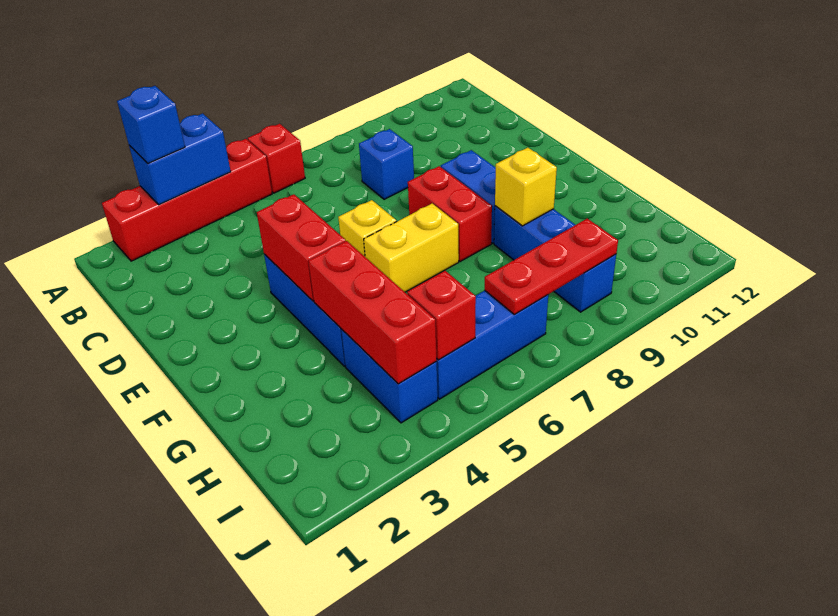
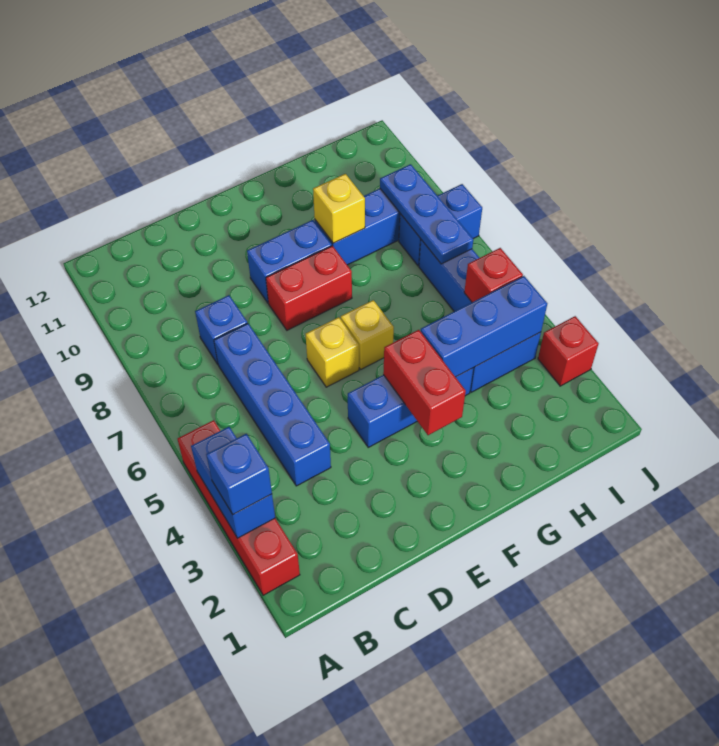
red 1x1 brick [248,124,305,193] -> red 1x1 brick moved to [538,316,599,386]
none -> blue 1x4 brick [214,323,331,486]
red 1x2 brick [257,194,345,301] -> red 1x2 brick turned to [383,330,466,435]
yellow 1x2 brick [364,203,459,292] -> yellow 1x1 brick [341,300,394,369]
red 1x3 brick [308,241,437,384] -> blue 1x3 brick [420,276,547,377]
red 1x3 plate [485,219,618,315] -> blue 1x3 plate [380,164,473,264]
none -> blue 1x2 brick [399,184,482,266]

